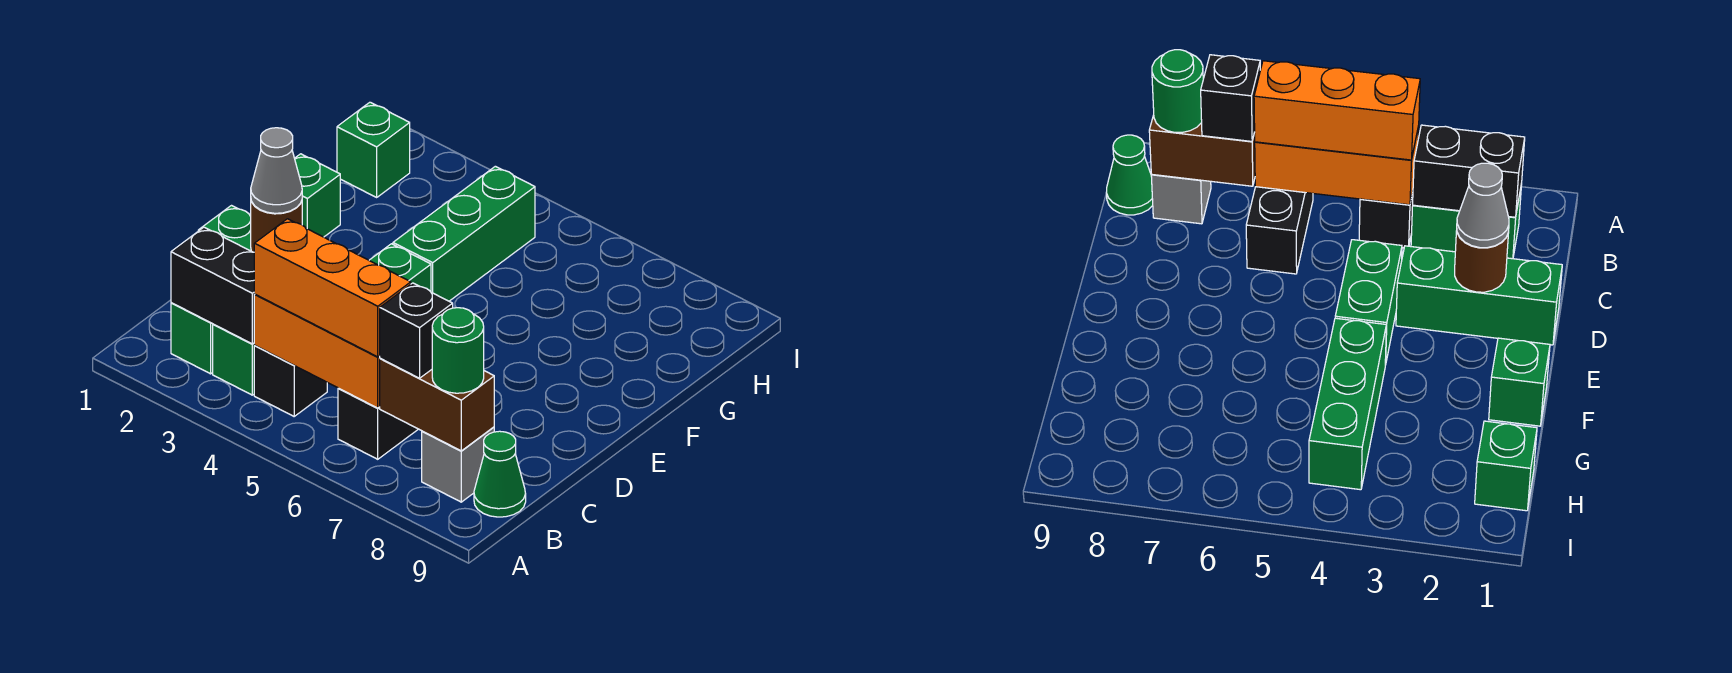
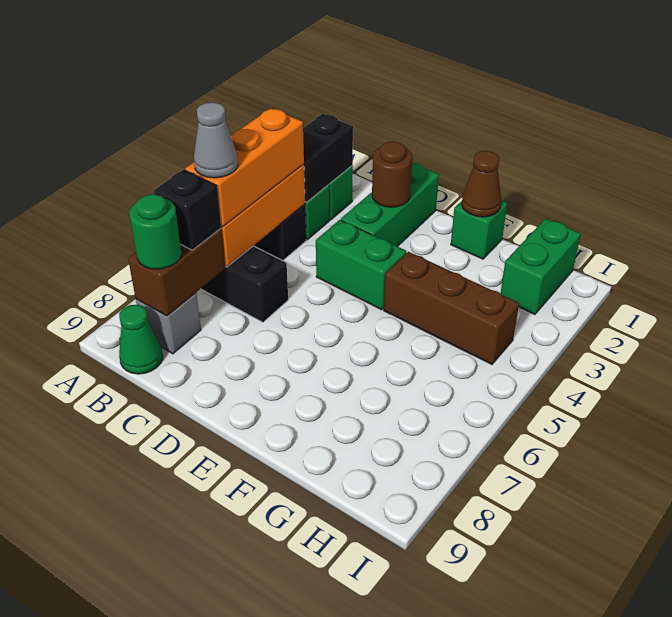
grey 1x1 cone [251,128,302,213] -> grey 1x1 cone moved to [194,102,238,178]
none -> brown 1x1 cone [462,151,501,217]
green 1x3 brick [393,166,535,301] -> brown 1x3 brick [384,252,519,364]
green 1x1 brick [337,102,410,197] -> green 1x2 brick [500,219,581,315]

